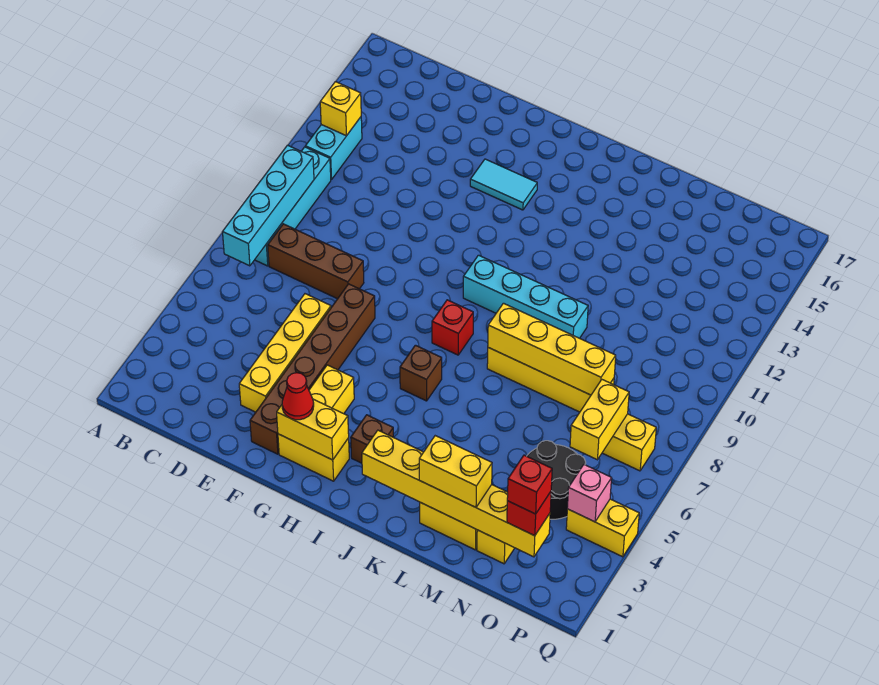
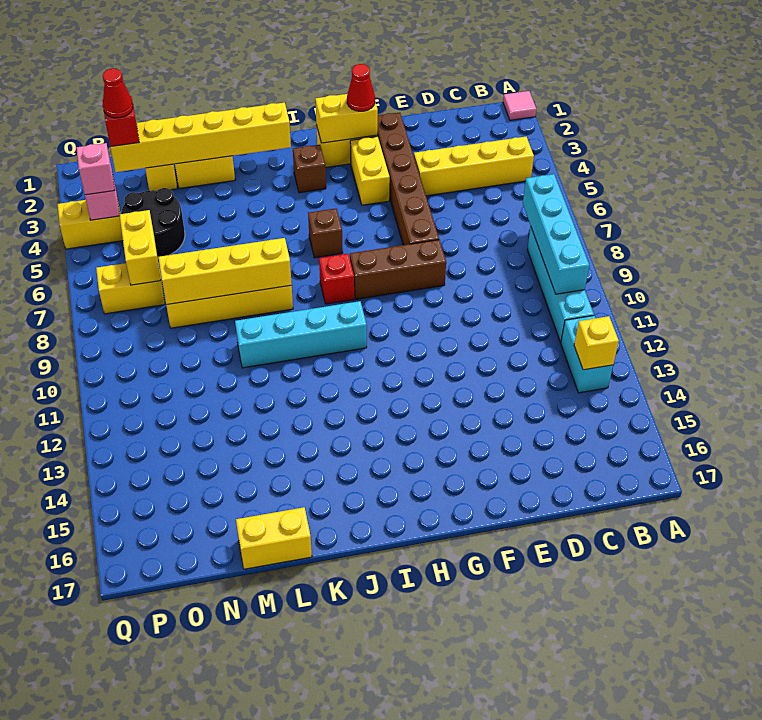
none -> pink 1x1 tile [503,91,536,120]
brown 1x3 brick [268,224,364,299] -> brown 1x3 brick moved to [350,240,446,299]
yellow 1x4 brick [239,294,331,412] -> yellow 1x4 brick turned to [414,137,534,196]
cyan 1x2 tile [470,159,537,210] -> none
yellow 1x2 brick [419,436,492,507] -> yellow 1x2 brick moved to [236,507,312,569]
red 1x1 brick [507,455,552,514] -> red 1x1 cone [103,69,133,118]
none -> pink 1x1 brick [76,143,115,195]

